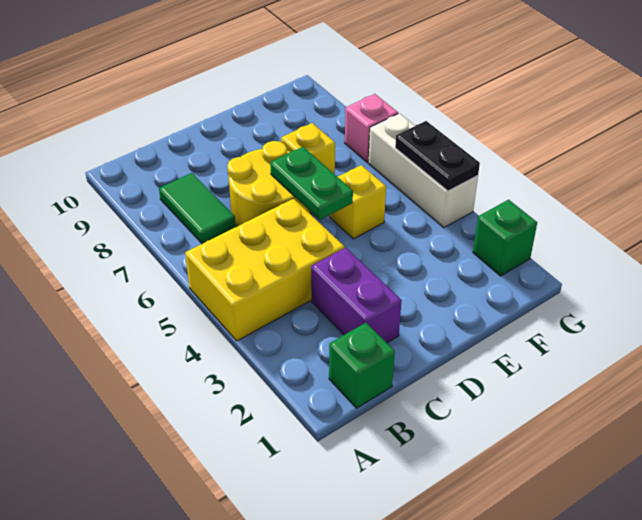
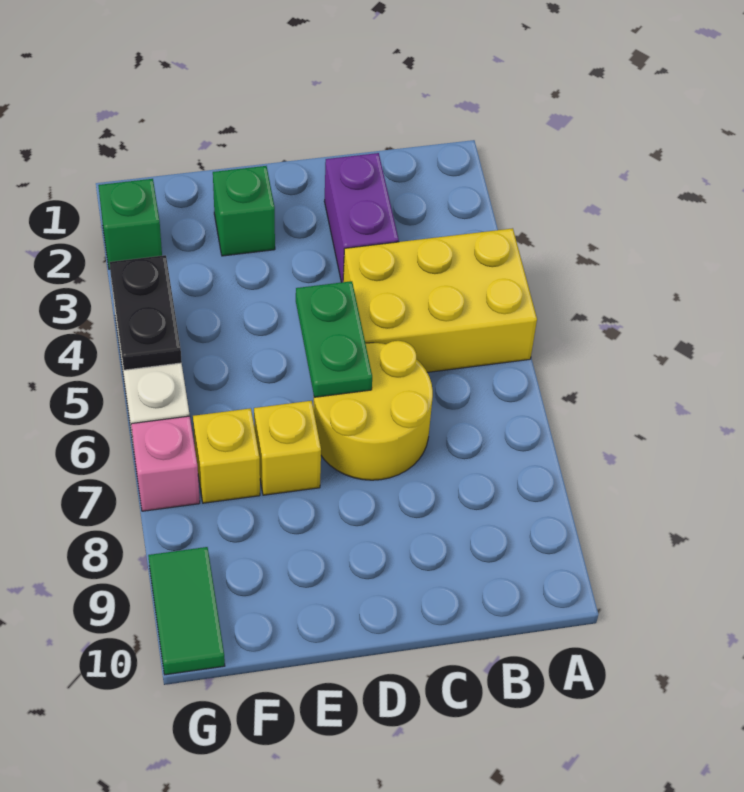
green 1x1 brick [329,323,395,408] -> green 1x1 brick moved to [213,166,275,256]
green 1x2 tile [159,173,236,244] -> green 1x2 tile moved to [148,547,225,675]
yellow 1x1 brick [329,165,386,239] -> yellow 1x1 brick moved to [193,408,260,503]

